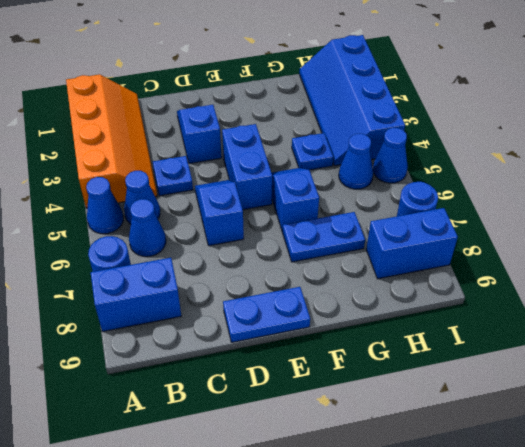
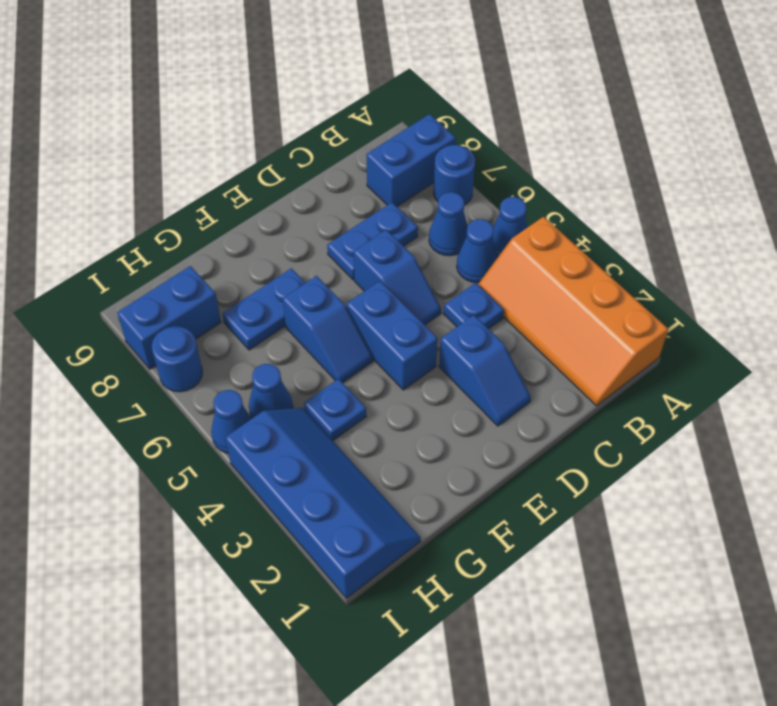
blue 1x2 plate [223,287,310,342] -> blue 1x2 plate moved to [327,202,418,280]

